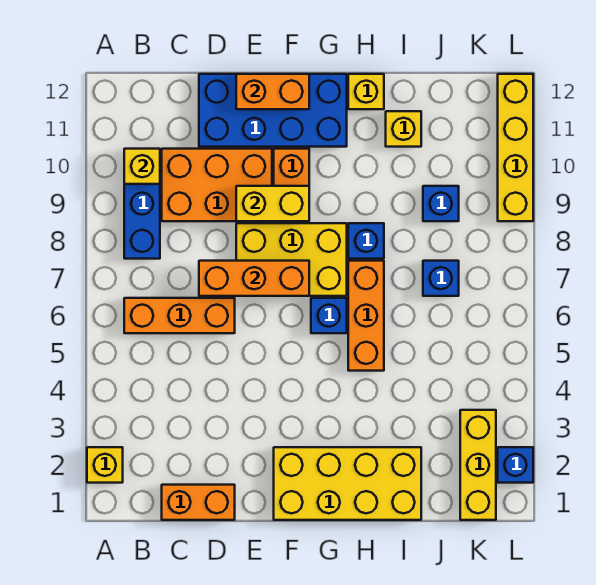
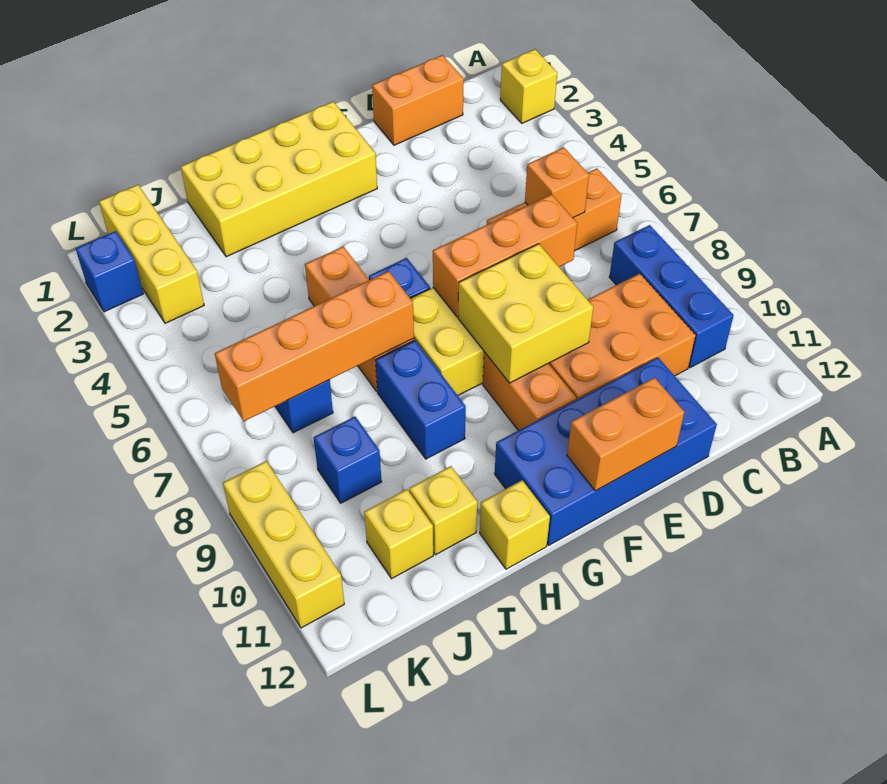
yellow 1x1 brick [124,149,160,184] -> yellow 1x1 brick moved to [364,489,433,579]
none -> orange 1x1 brick [525,147,589,218]
yellow 1x2 brick [236,186,309,221] -> yellow 2x2 brick [458,244,593,383]
none -> orange 1x4 brick [215,271,414,421]
blue 1x1 brick [348,223,384,259] -> blue 1x2 brick [375,340,466,459]
yellow 1x4 brick [498,74,533,221] -> yellow 1x3 brick [223,461,344,628]

